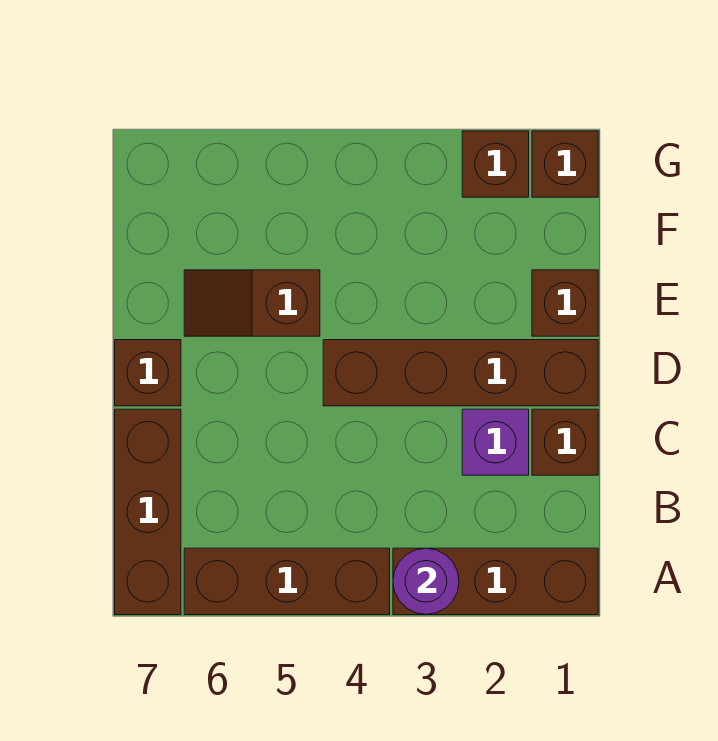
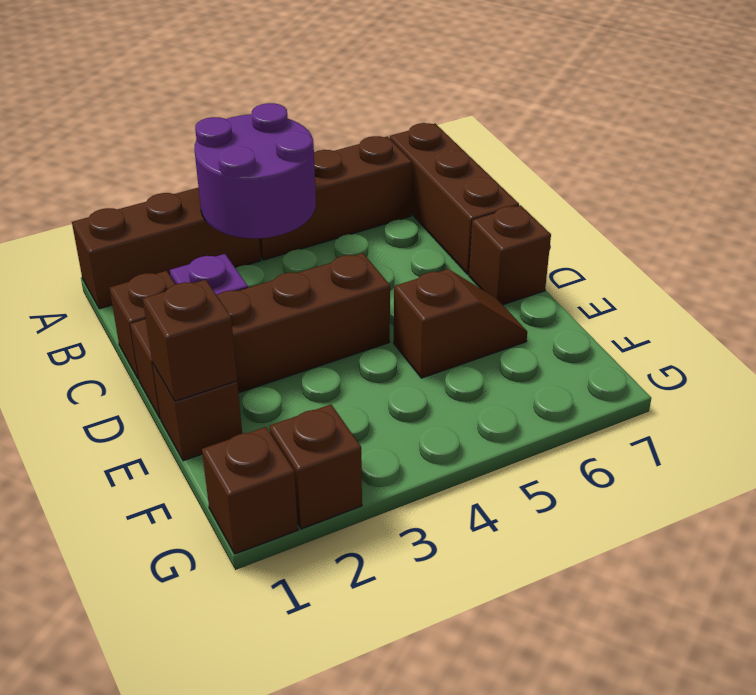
purple 1x1 round brick [393,548,459,615] -> purple 2x2 round brick [194,103,316,238]
none -> brown 1x1 brick [143,280,237,401]

